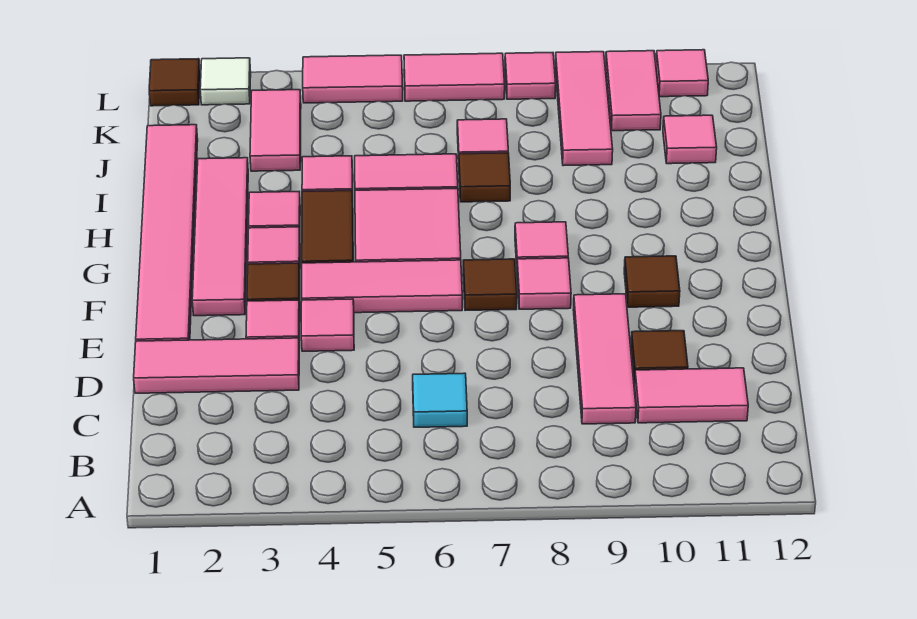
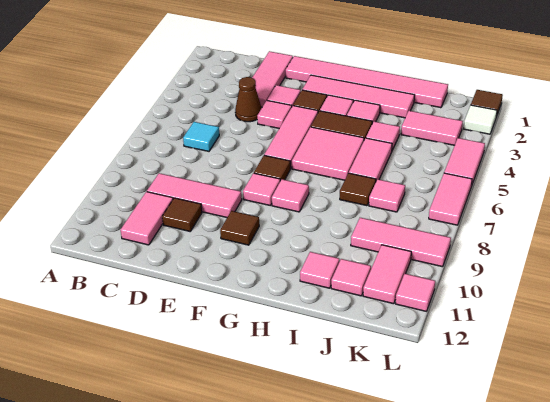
none -> brown 1x1 cone [235,77,262,122]
pink 1x2 tile [606,51,661,131] -> pink 1x2 tile turned to [363,245,411,304]
pink 1x1 tile [505,53,556,99] -> pink 1x1 tile moved to [300,252,339,288]

